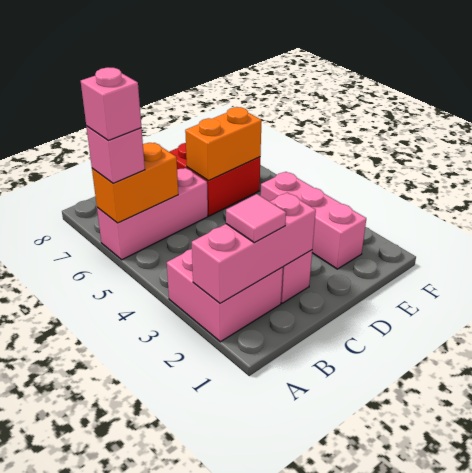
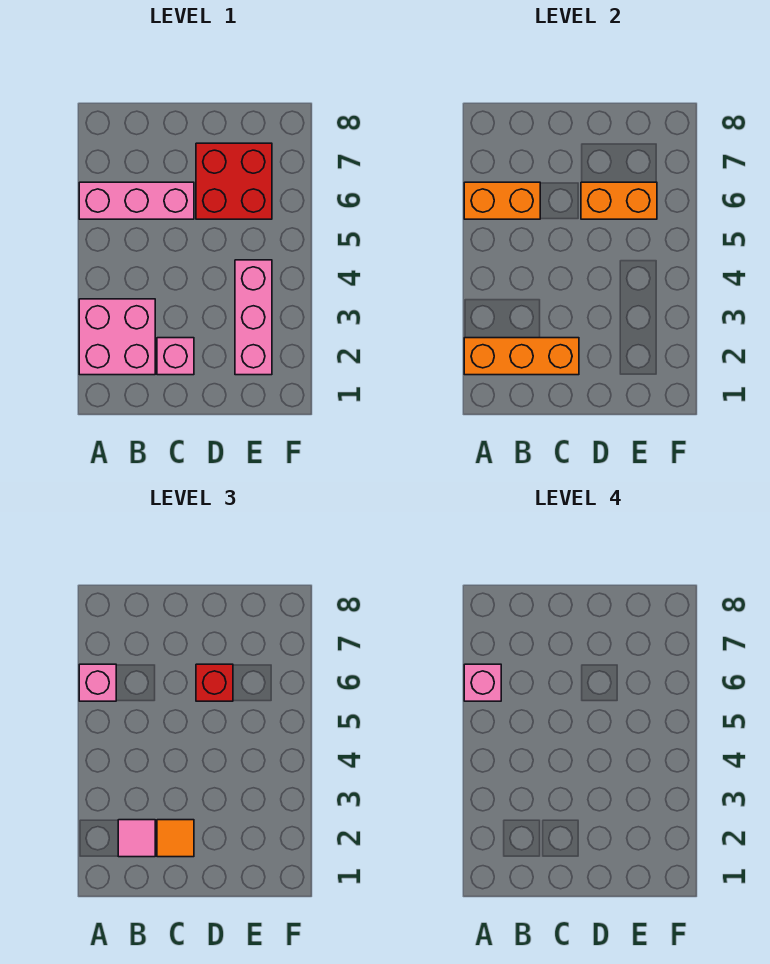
pink 1x3 brick [192,193,316,303] -> orange 1x3 brick [464,338,579,375]
none -> orange 1x1 tile [157,820,194,857]
none -> red 1x1 brick [196,664,233,701]

